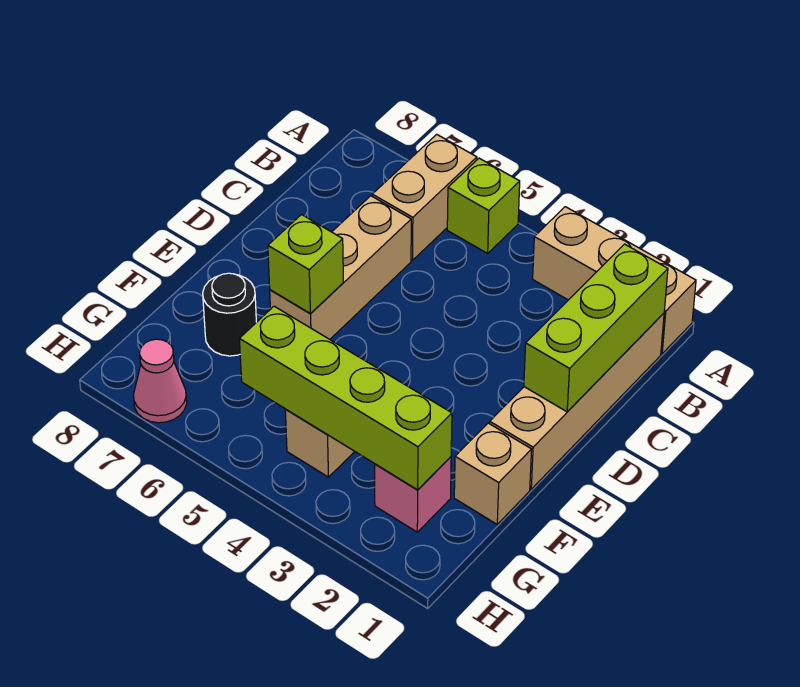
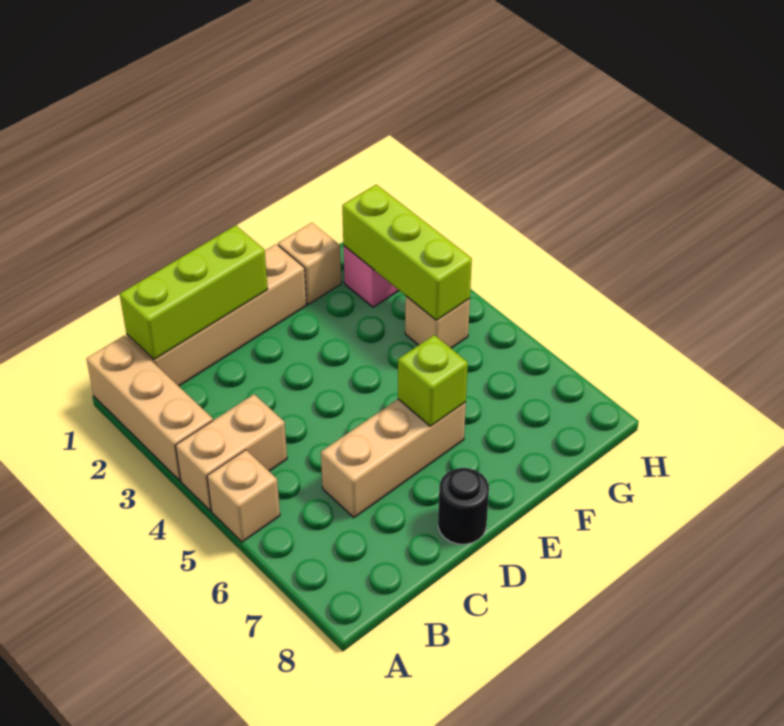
lime 1x1 brick [447,158,520,253] -> tan 1x1 brick [207,450,280,542]
tan 1x2 brick [372,134,477,260] -> tan 1x2 brick moved to [175,394,287,511]
black 1x1 round brick [203,273,256,356] -> black 1x1 round brick moved to [438,468,489,544]
lime 1x4 brick [239,306,452,490] -> lime 1x3 brick [342,184,472,320]
pink 1x1 cone [134,339,187,423] -> none

